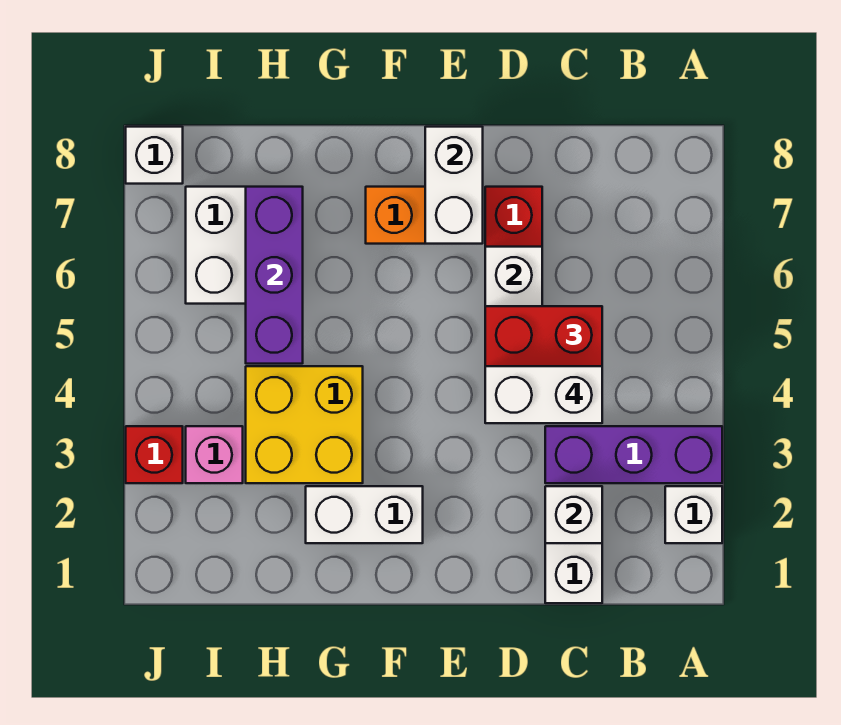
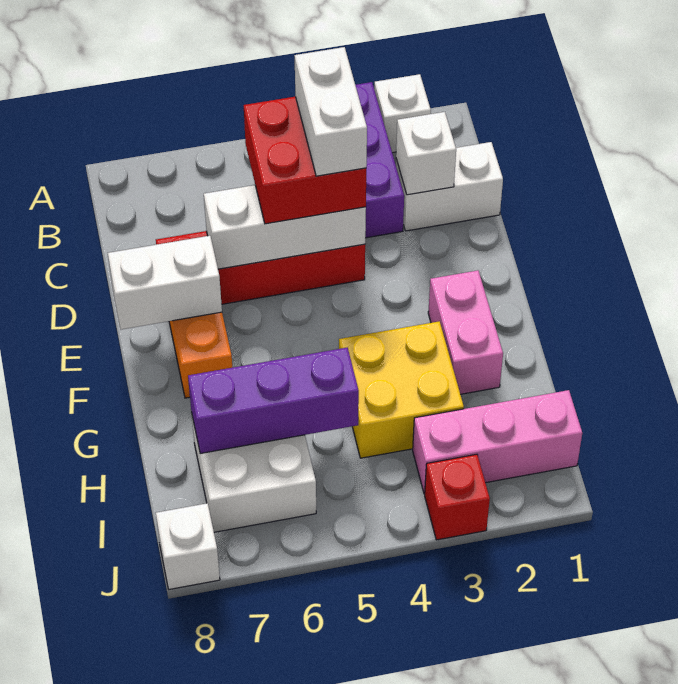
white 1x2 brick [306,486,423,543] -> pink 1x2 brick [428,270,503,394]
pink 1x1 brick [186,426,243,483] -> pink 1x3 brick [413,390,582,494]

